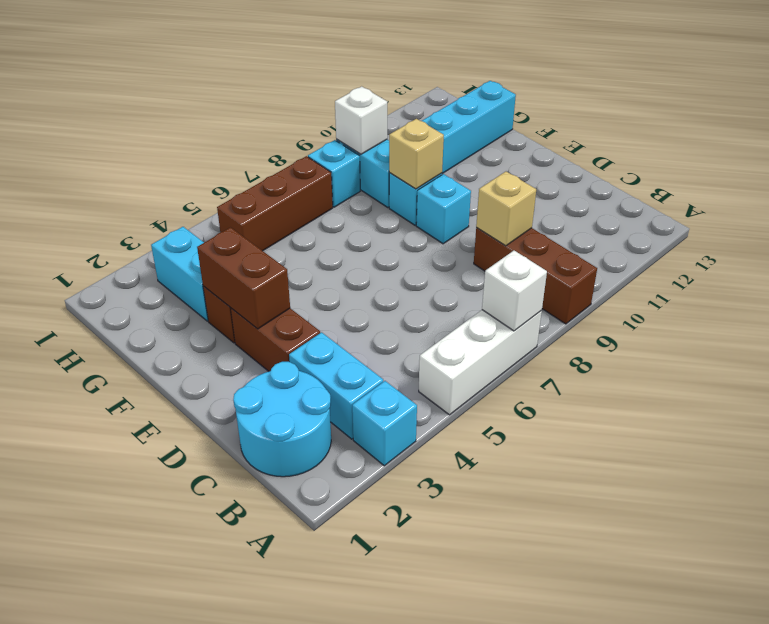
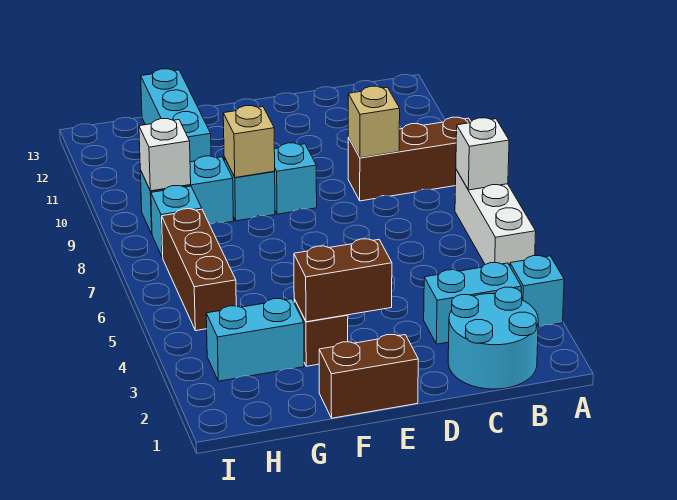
brown 1x2 brick [231,308,320,371] -> brown 1x2 brick moved to [319,335,418,418]

